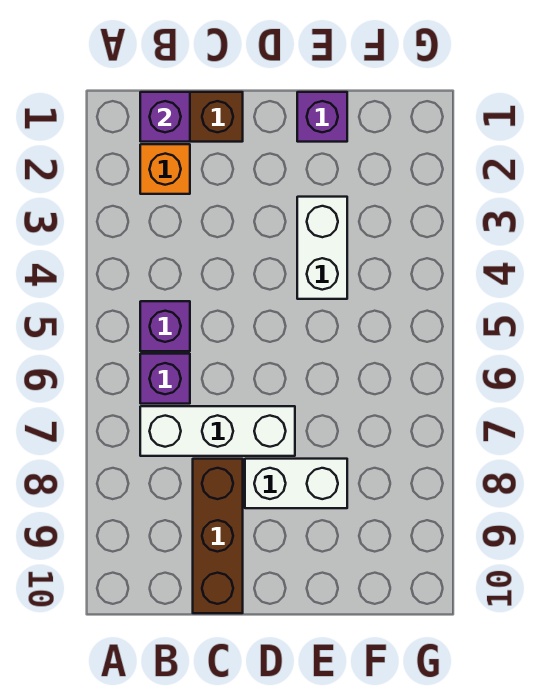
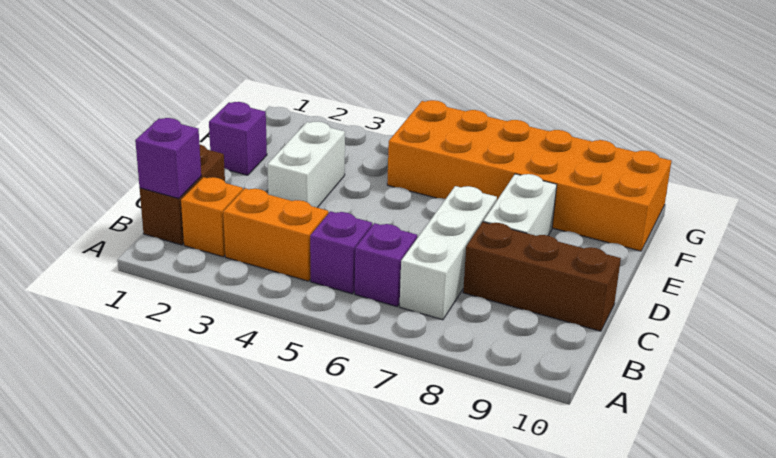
none -> orange 1x2 brick [223,188,328,281]
white 1x2 brick [297,197,347,299] -> white 1x2 brick turned to [268,122,345,208]
none -> orange 2x6 brick [387,100,671,251]

